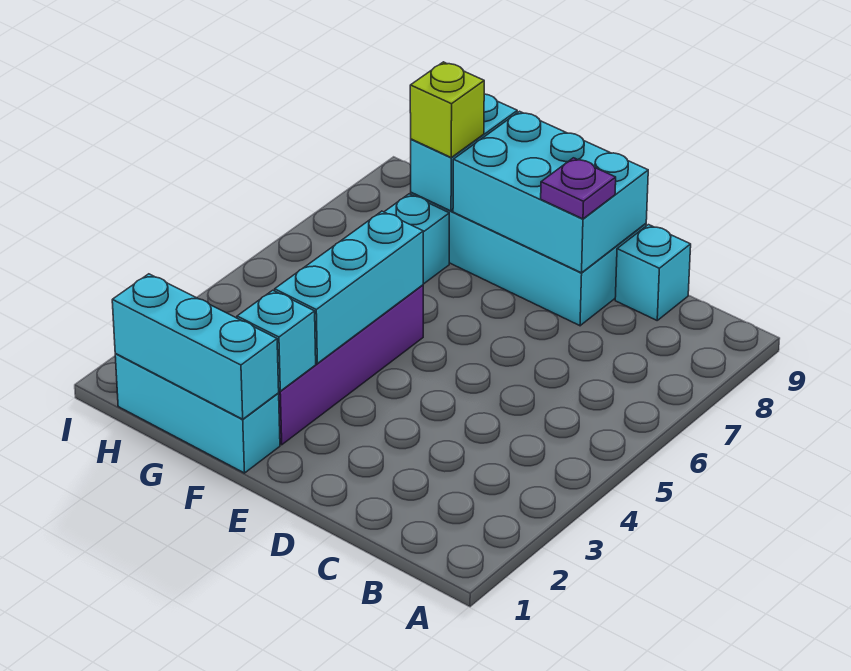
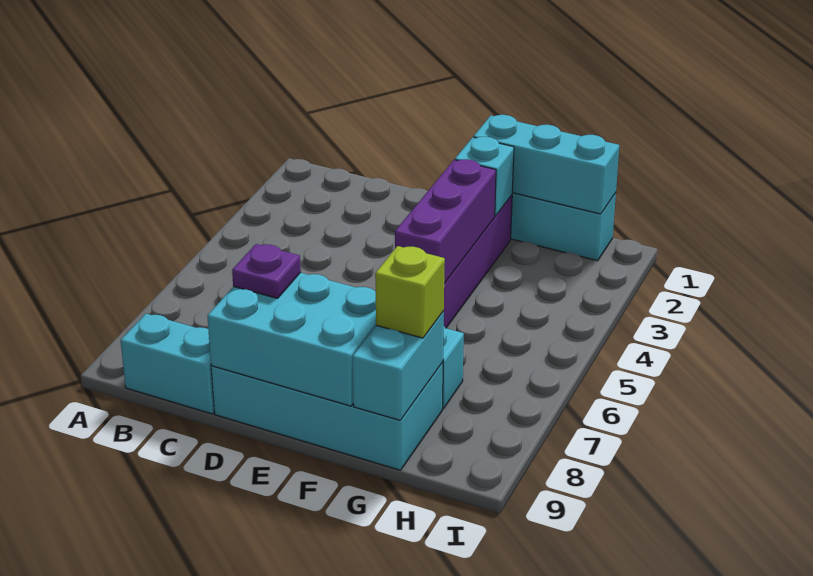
cyan 1x1 brick [615,225,691,320] -> cyan 1x2 brick [121,314,215,414]
cyan 1x3 brick [275,211,423,363] -> purple 1x3 brick [395,159,496,283]

